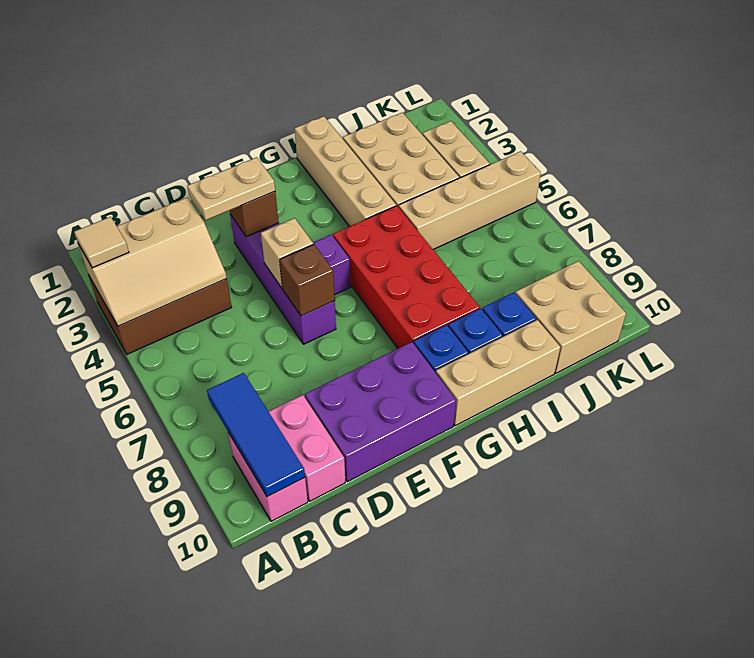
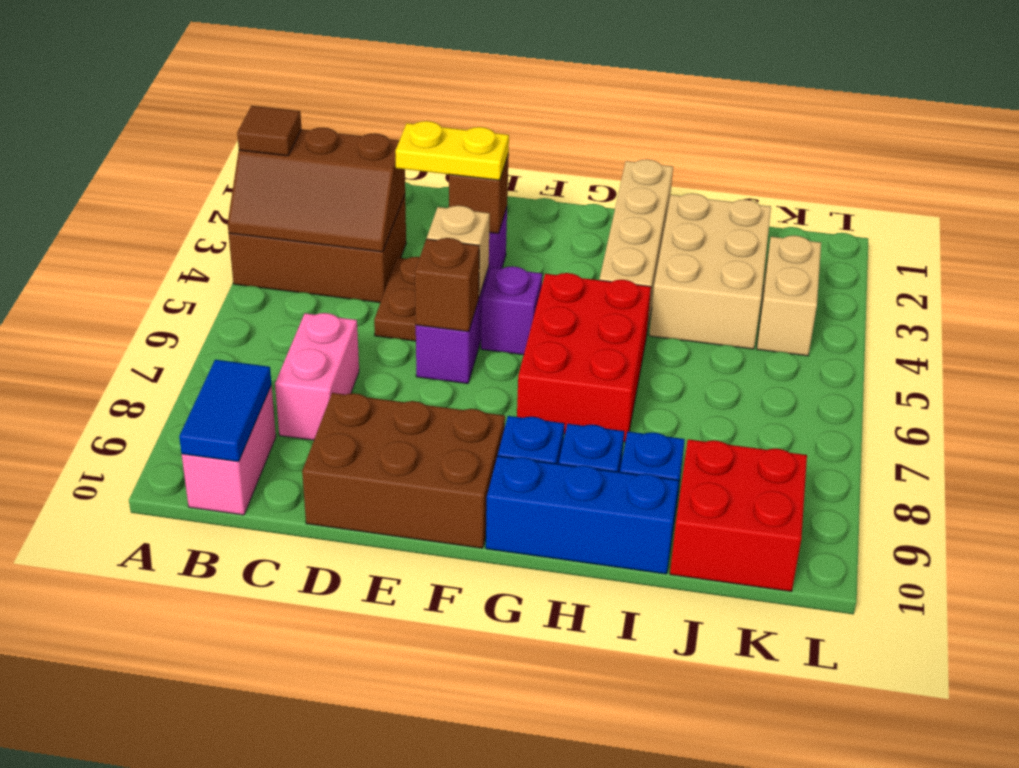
tan 2x3 slope [78,197,227,326] -> brown 2x3 slope [228,128,405,252]
tan 1x1 tile [74,217,129,268] -> brown 1x1 tile [237,106,301,156]
blue 1x3 tile [207,373,305,497] -> blue 1x2 tile [179,360,271,462]
pink 1x2 brick [268,395,345,501] -> pink 1x2 brick moved to [275,313,359,440]
tan 1x2 plate [187,157,275,220] -> yellow 1x2 plate [395,121,509,180]
none -> brown 1x2 plate [374,257,420,341]
purple 2x3 brick [305,342,456,482] -> brown 2x3 brick [302,393,505,548]
red 2x4 brick [333,206,480,348] -> red 2x3 brick [517,273,651,442]
tan 1x3 brick [436,320,560,426] -> blue 1x3 brick [486,456,679,574]
tan 1x4 brick [399,151,541,249] -> none
tan 2x2 brick [515,261,626,373] -> red 2x2 brick [670,439,807,592]

